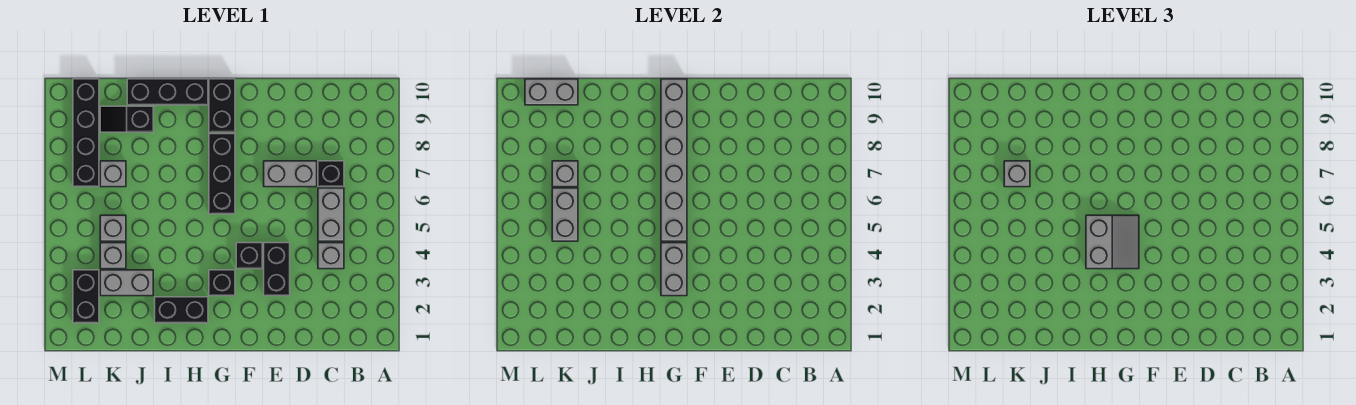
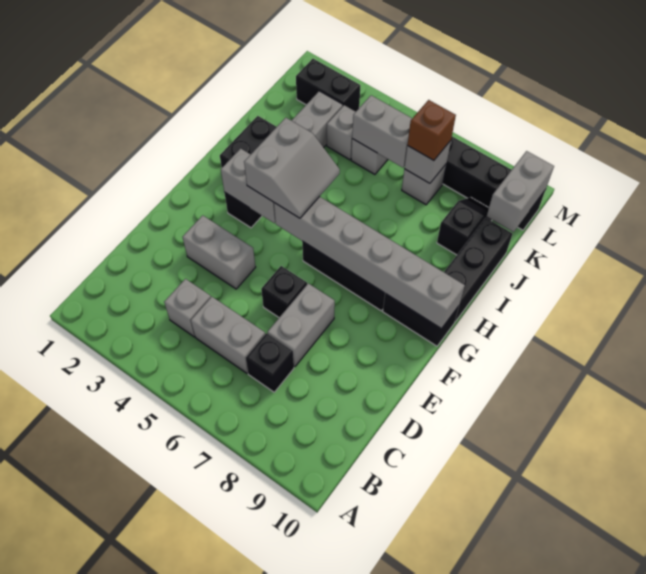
black 1x2 brick [264,243,290,296] -> grey 1x2 brick [183,215,256,289]
black 1x1 brick [236,243,262,269] -> black 1x1 brick moved to [261,266,307,317]
grey 2x2 slope [1086,215,1139,269] -> grey 2x2 slope turned to [244,118,340,218]
grey 1x1 brick [1004,161,1030,187] -> brown 1x1 brick [408,100,456,160]

